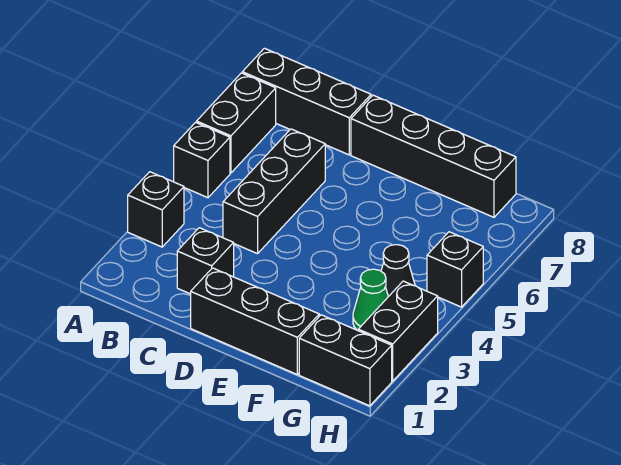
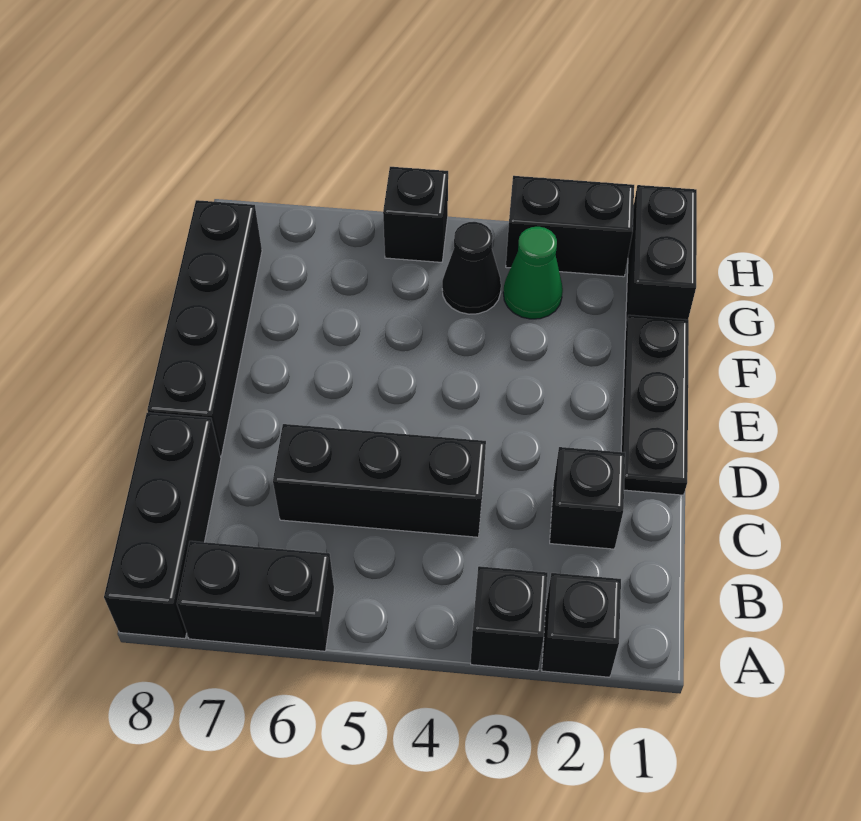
black 1x1 brick [174,122,230,198] -> black 1x1 brick moved to [542,573,621,677]
black 1x3 brick [191,268,319,374] -> black 1x3 plate [621,315,689,495]

